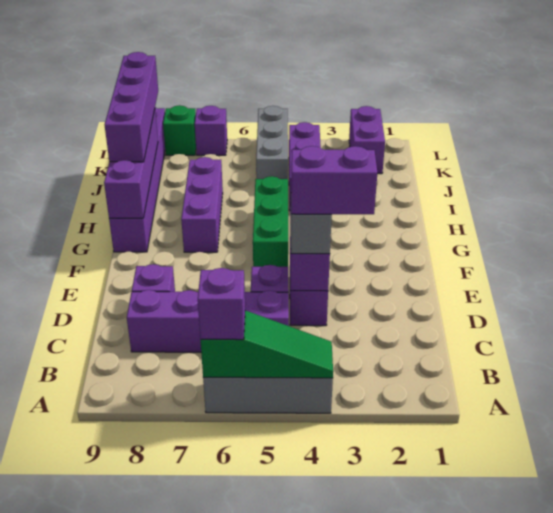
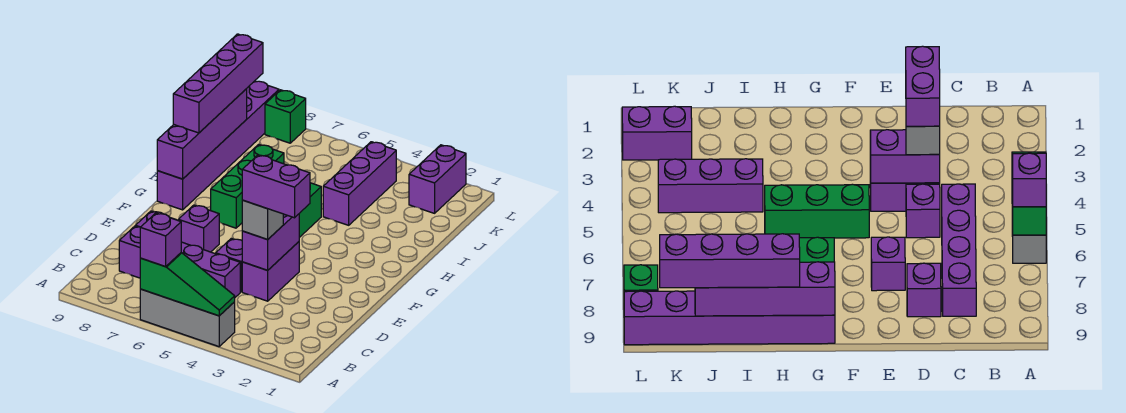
purple 1x3 brick [181,157,223,252] -> green 1x3 brick [211,144,284,228]
grey 1x3 brick [256,106,288,179] -> none
purple 1x1 brick [195,106,227,155] -> purple 1x1 brick moved to [178,205,219,252]

